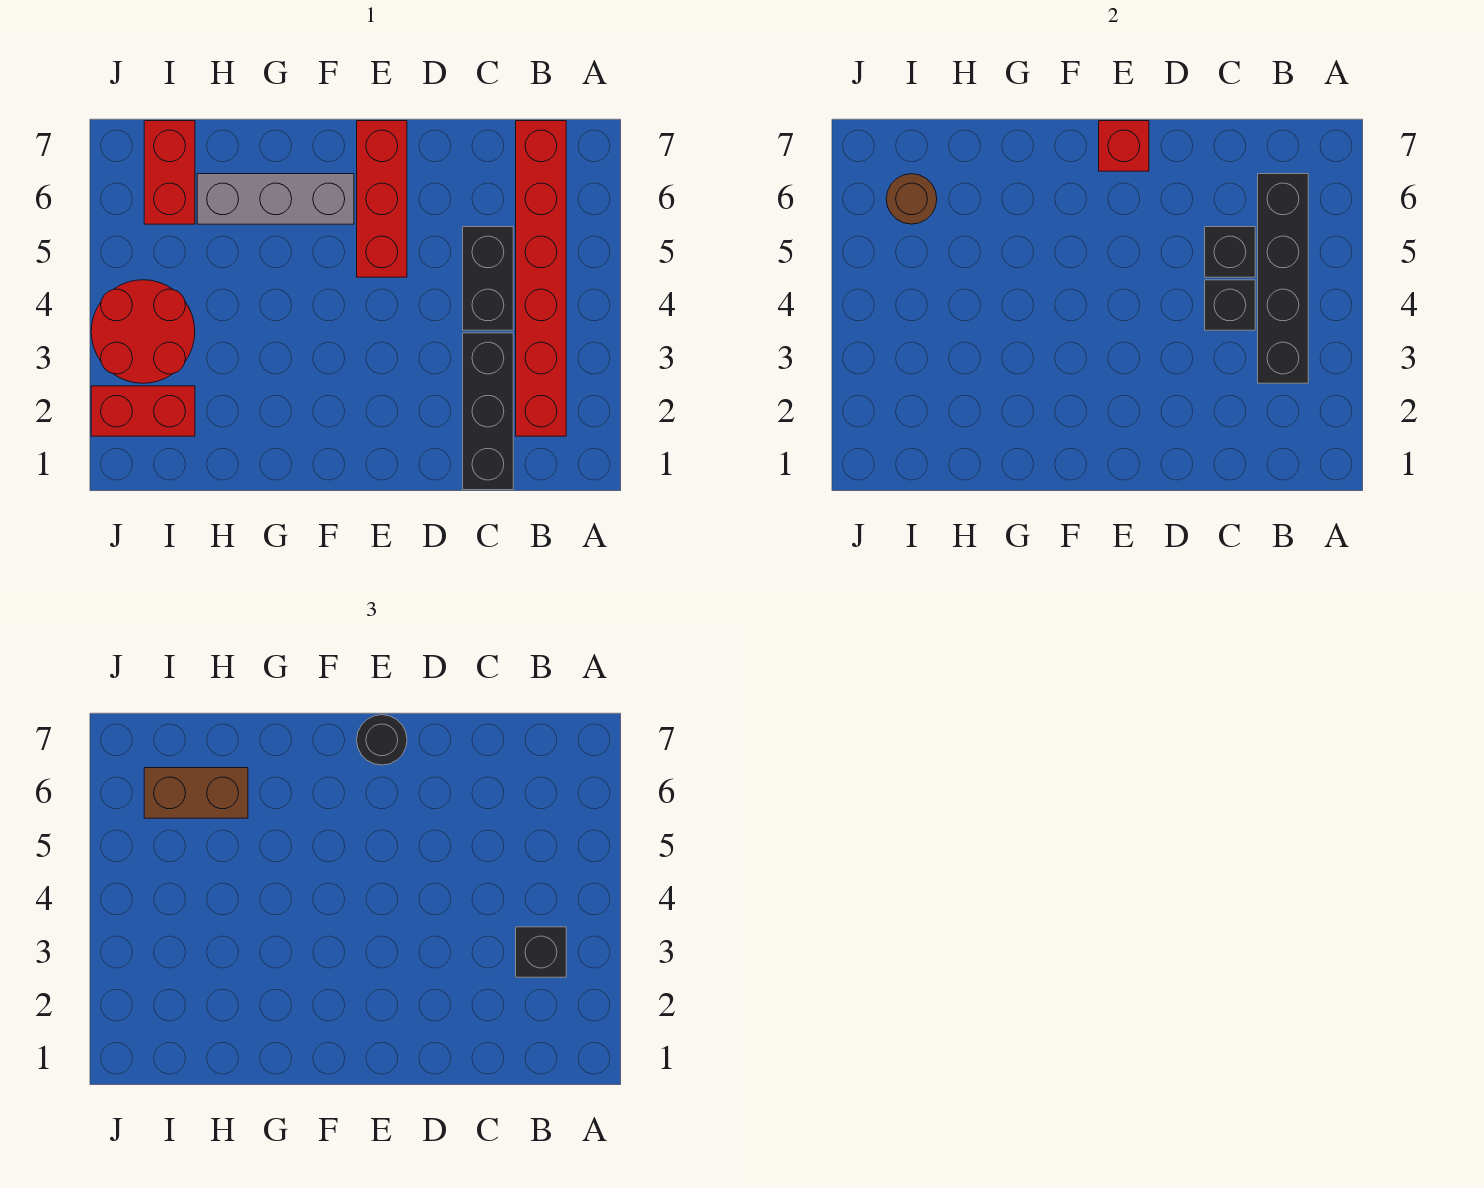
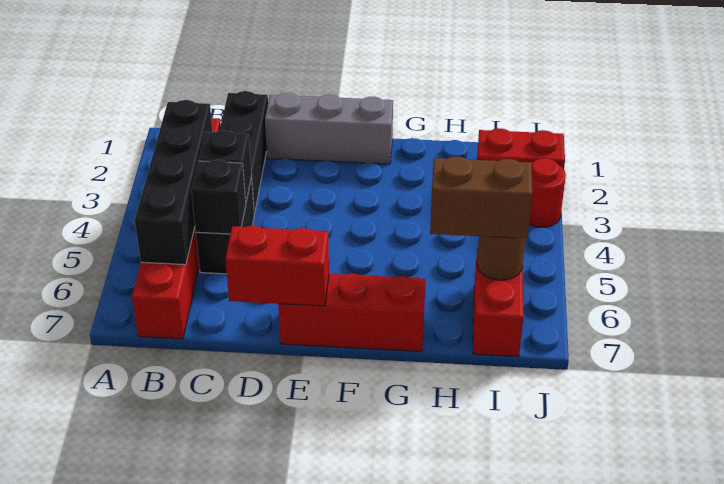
black 1x1 brick [516,927,566,977] -> none
red 1x3 brick [357,121,407,277] -> red 1x3 brick turned to [278,274,426,352]
red 1x1 brick [1099,121,1149,171] -> red 1x2 brick [225,226,329,306]
black 1x1 round brick [357,715,407,765] -> none
grey 1x3 brick [197,174,354,224] -> grey 1x3 brick moved to [265,93,393,164]
red 2x2 round brick [91,280,195,383] -> red 1x1 round brick [529,158,566,228]

